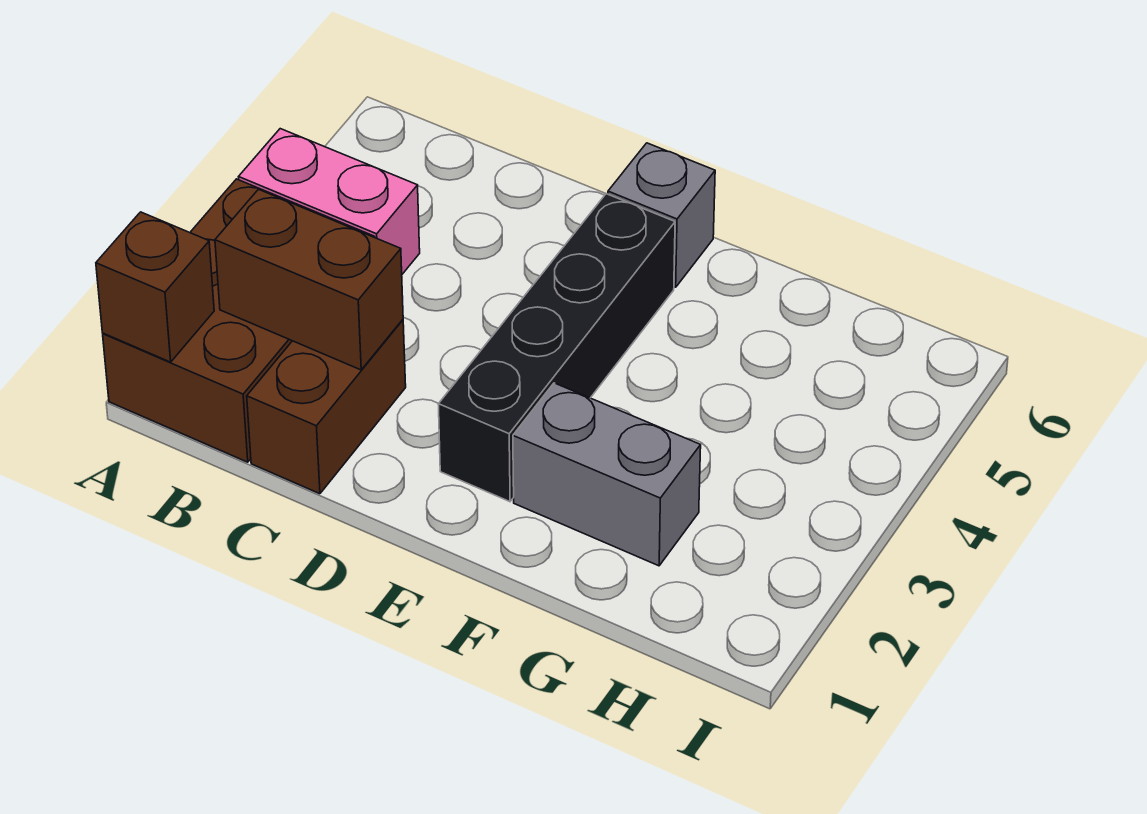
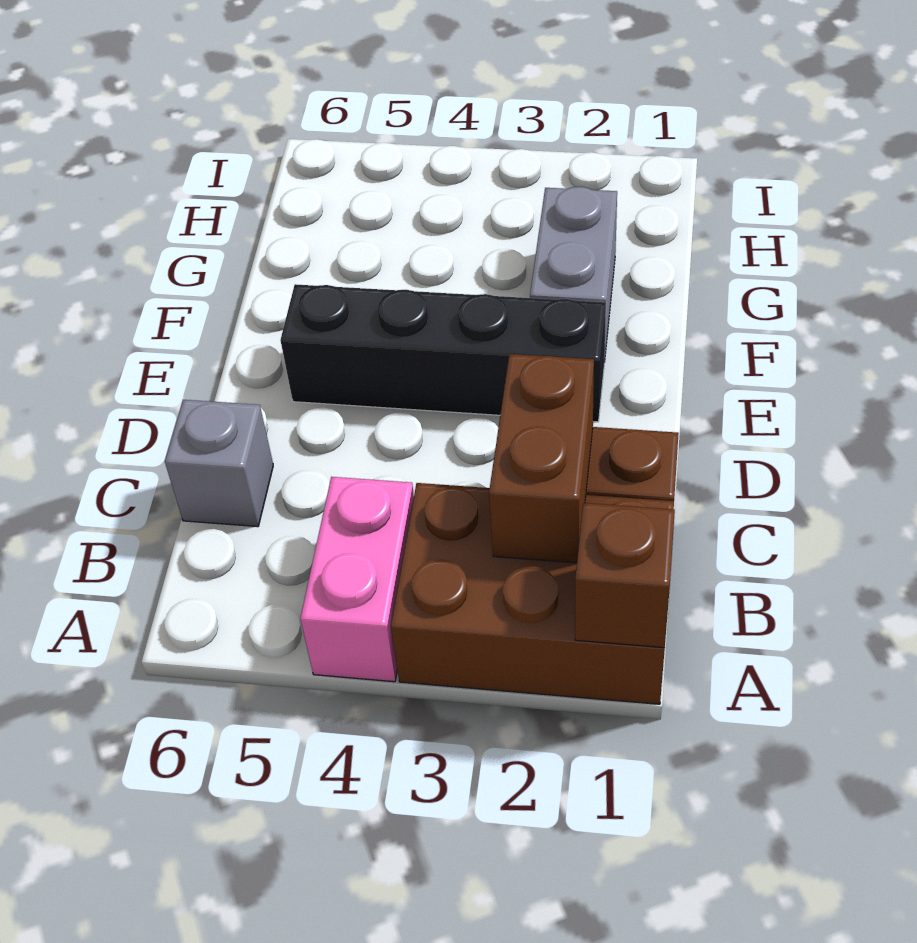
grey 1x1 brick [608,143,715,287] -> grey 1x1 brick moved to [165,400,273,527]

